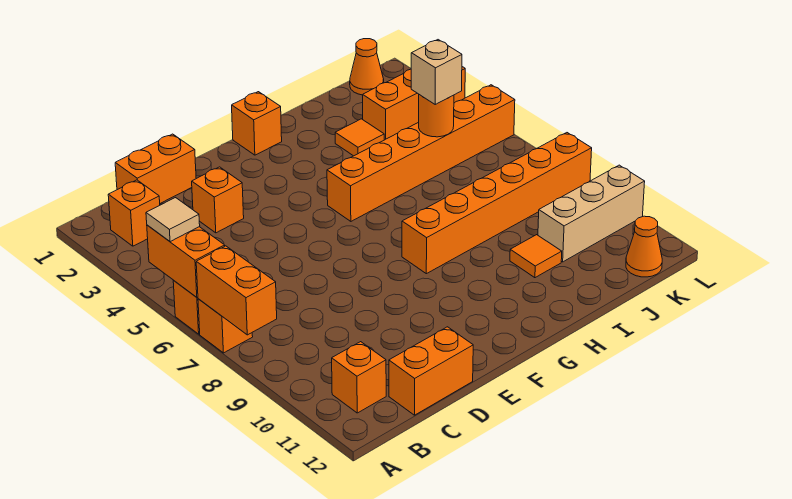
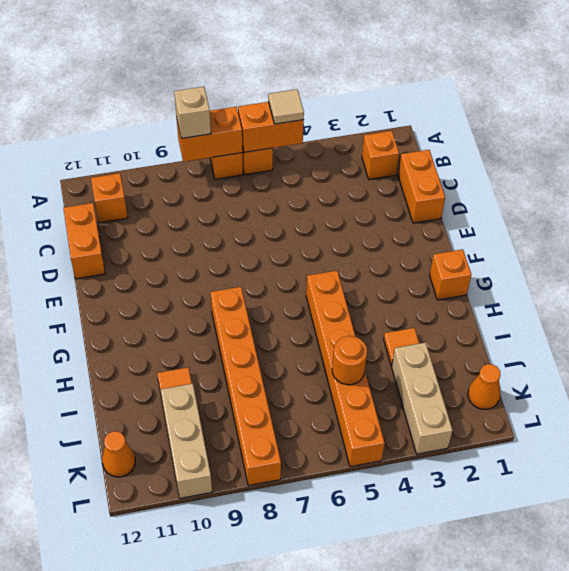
orange 1x1 brick [192,167,244,233] -> none
orange 1x3 brick [363,67,465,140] -> tan 1x3 brick [392,342,453,454]
tan 1x1 brick [411,40,462,104] -> tan 1x1 brick moved to [174,87,211,138]

